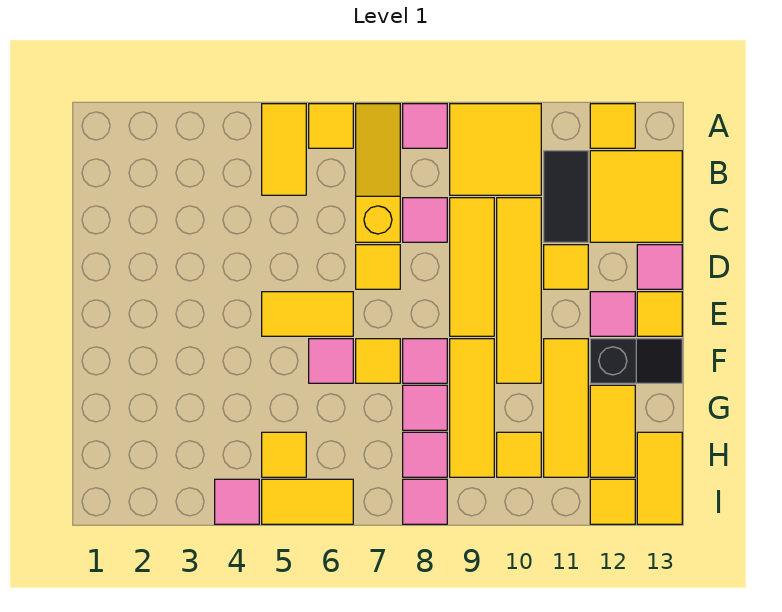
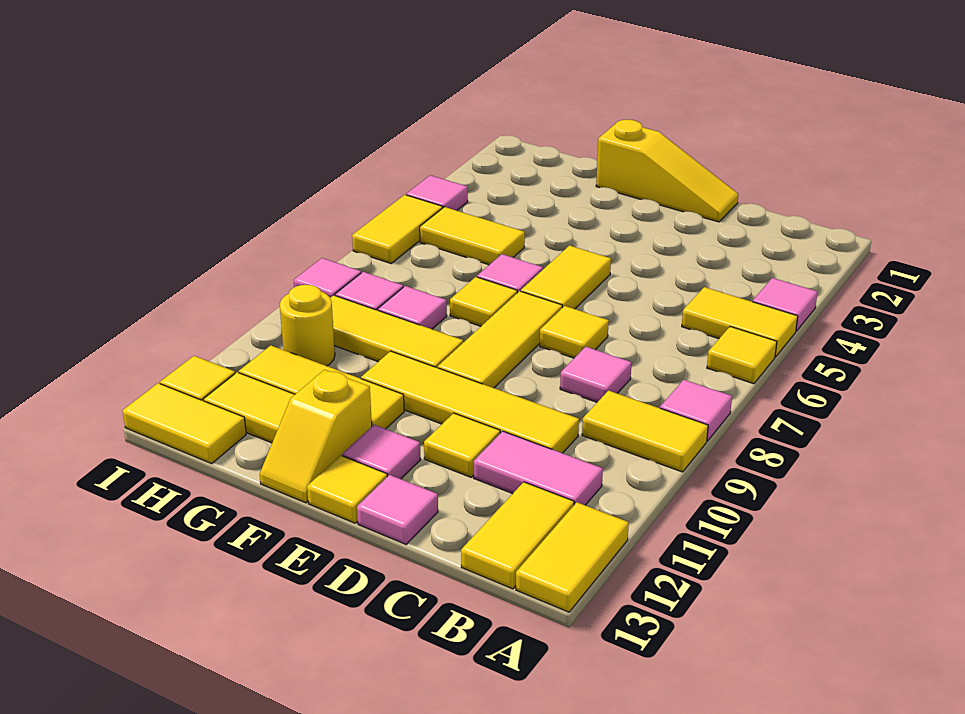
yellow 1x3 slope [356,104,400,242] -> yellow 1x3 slope moved to [596,120,739,222]
yellow 2x2 tile [450,104,541,195] -> yellow 1x2 tile [582,391,708,472]
yellow 1x1 tile [590,104,635,148] -> yellow 1x2 tile [516,502,629,612]
black 1x2 tile [544,151,588,242] -> pink 1x2 tile [474,431,603,505]
yellow 2x2 tile [590,151,682,242] -> yellow 1x2 tile [461,482,574,589]
yellow 1x3 tile [450,198,494,336] -> yellow 1x3 tile turned to [438,291,562,388]
pink 1x1 tile [403,339,447,383] -> pink 1x1 tile moved to [752,278,818,331]
black 1x2 slope [590,339,682,383] -> yellow 1x2 slope [260,370,372,503]
yellow 1x1 tile [262,432,306,477] -> yellow 1x2 tile [420,207,525,265]
yellow 1x1 tile [497,432,541,477] -> yellow 1x1 round brick [280,285,335,366]

